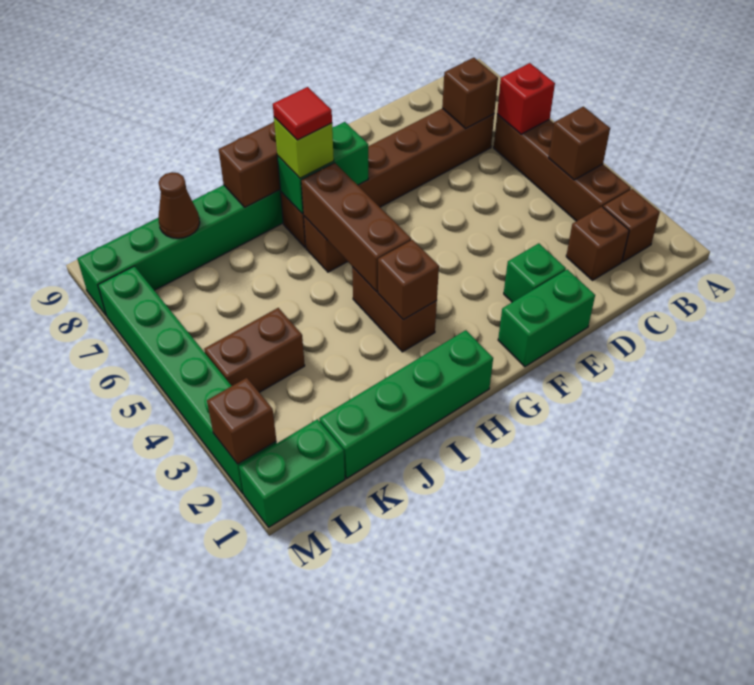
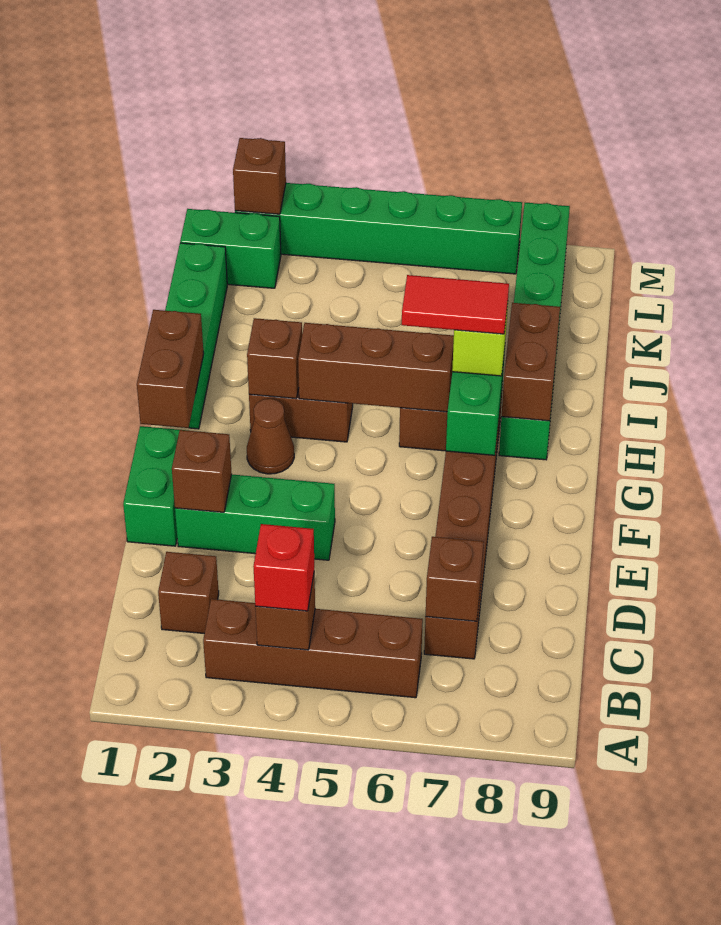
brown 1x1 brick [603,189,660,262] -> brown 1x1 brick moved to [172,430,232,512]
red 1x1 brick [497,63,555,134] -> red 1x1 brick moved to [253,524,314,611]
green 1x1 brick [504,243,566,302] -> green 1x3 brick [175,474,335,560]
red 1x1 tile [273,87,332,140] -> red 1x2 tile [402,275,509,334]
brown 1x2 brick [204,308,305,392] -> brown 1x2 brick moved to [137,310,204,428]
brown 1x1 cone [158,172,200,238] -> brown 1x1 cone moved to [247,398,294,474]
green 1x2 brick [239,419,345,527] -> green 1x2 brick turned to [180,209,281,288]

